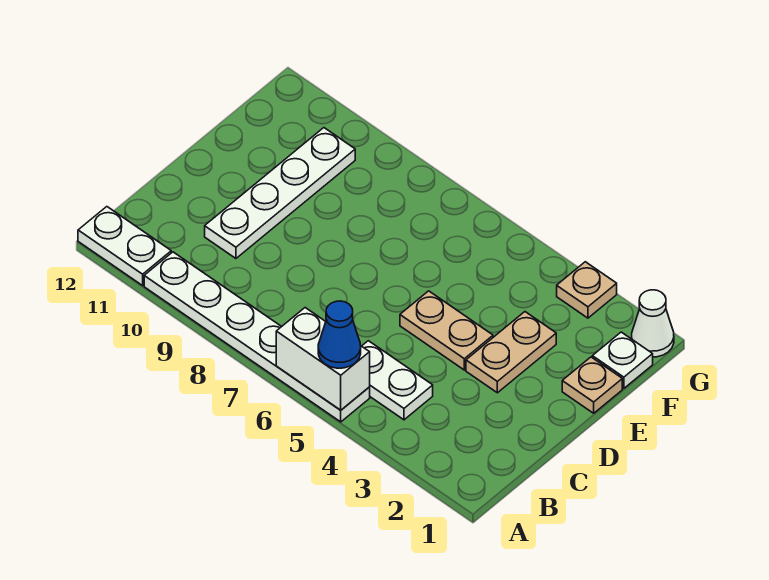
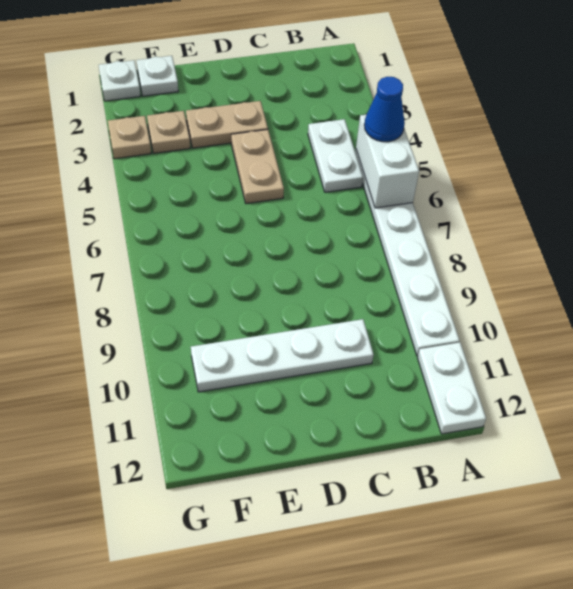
tan 1x1 plate [562,357,622,413] -> tan 1x1 plate moved to [147,111,190,153]
white 1x1 cone [632,290,674,357] -> white 1x1 plate [99,60,140,101]

